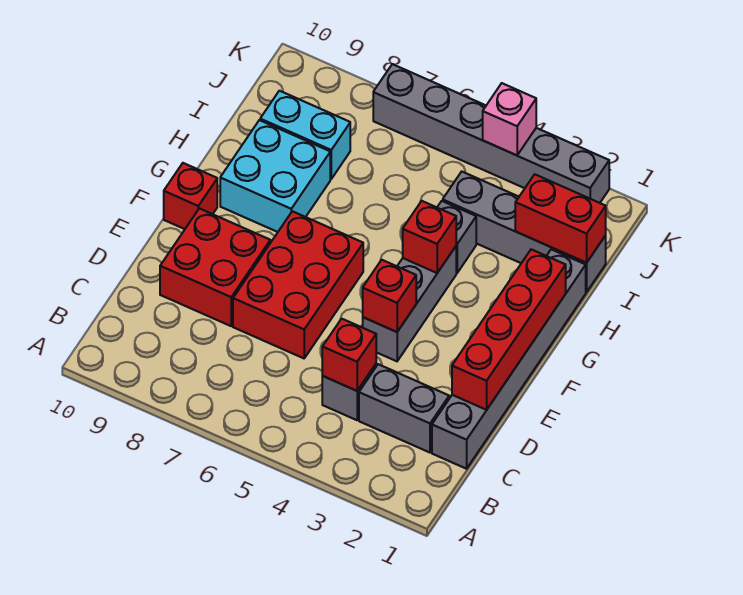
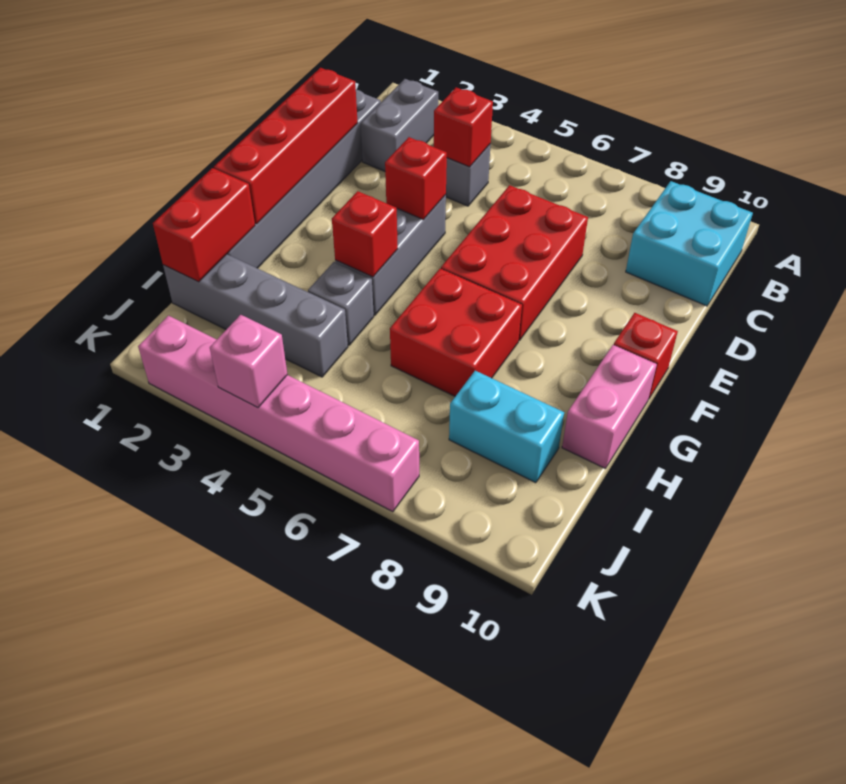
grey 1x2 brick [359,364,449,453] -> grey 1x2 brick turned to [360,79,438,171]
red 2x2 brick [160,208,270,326] -> red 2x2 brick moved to [390,269,522,396]
cyan 2x2 brick [220,120,330,232] -> cyan 2x2 brick moved to [626,181,753,306]
none -> pink 1x2 brick [562,345,657,469]
red 1x2 brick [515,174,606,263] -> red 1x2 brick turned to [153,168,255,282]
grey 1x6 brick [373,64,609,203] -> pink 1x6 brick [138,316,419,512]

